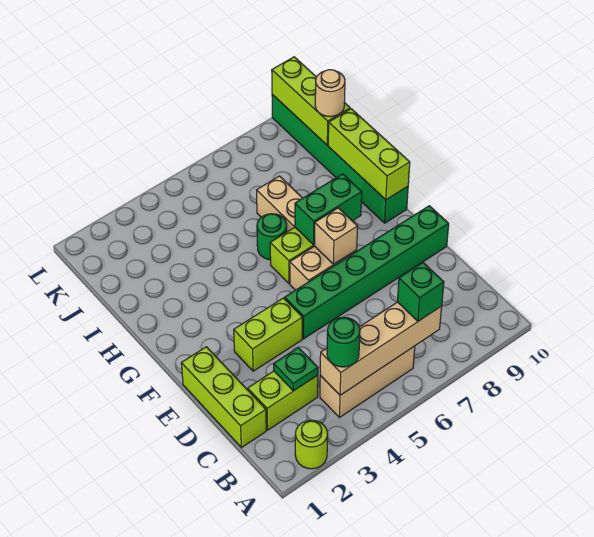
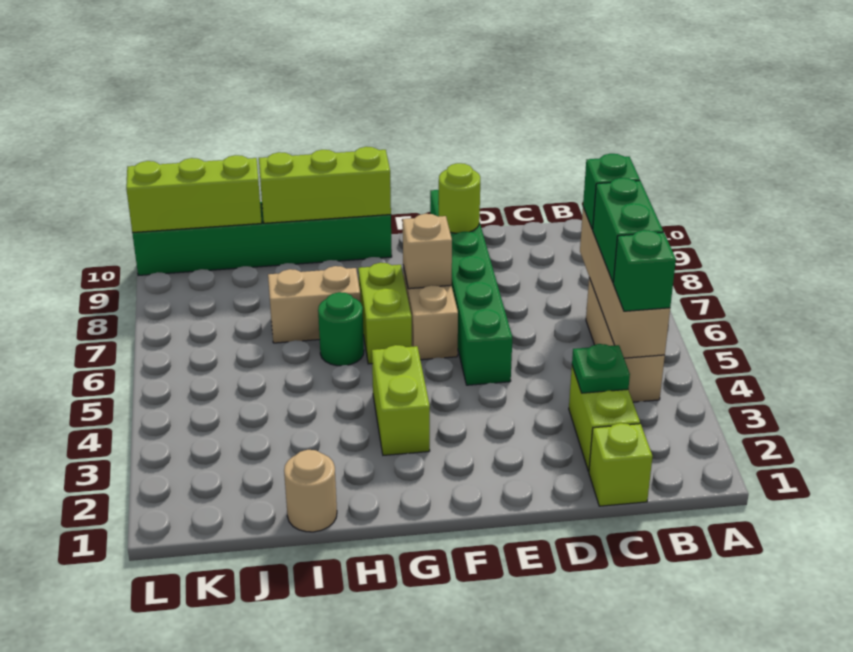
lime 1x1 round brick [295,420,328,469] -> lime 1x1 round brick moved to [439,163,480,233]
green 1x1 round brick [327,317,360,367] -> green 1x1 brick [613,230,676,311]
lime 1x3 brick [181,347,266,448] -> lime 1x1 brick [589,423,653,506]
lime 1x2 brick [234,298,302,371] -> lime 1x2 brick moved to [372,345,430,455]
green 1x2 brick [295,174,362,245] -> green 1x2 brick moved to [592,178,663,282]
tan 1x1 round brick [315,70,345,117] -> tan 1x1 round brick moved to [284,450,337,532]

